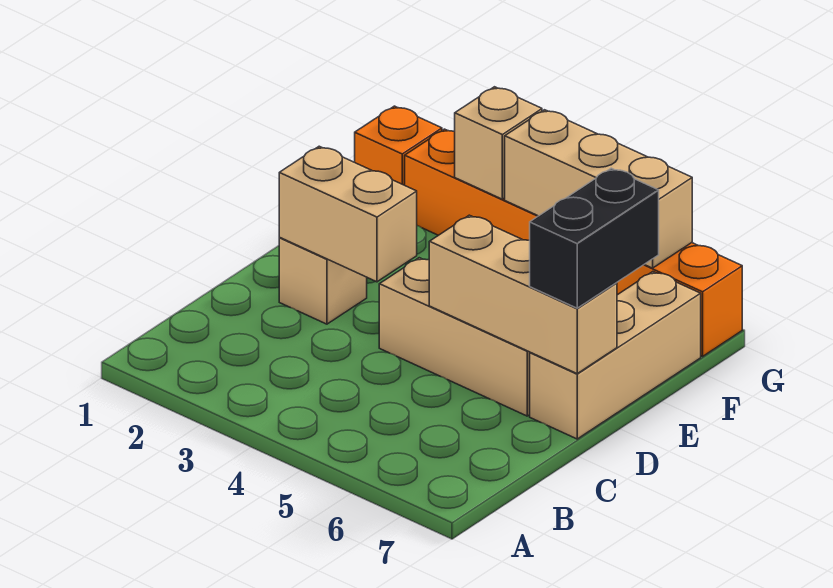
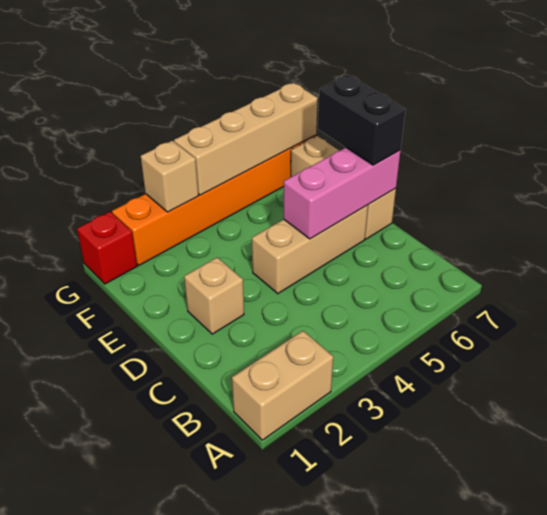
tan 1x2 brick [279,146,417,282] -> tan 1x2 brick moved to [232,331,333,440]
tan 1x3 brick [429,215,617,373] -> pink 1x3 brick [284,147,401,239]
orange 1x1 brick [355,106,442,185] -> red 1x1 brick [77,212,137,284]
tan 1x3 brick [505,110,692,268] -> tan 1x4 brick [174,83,318,195]

